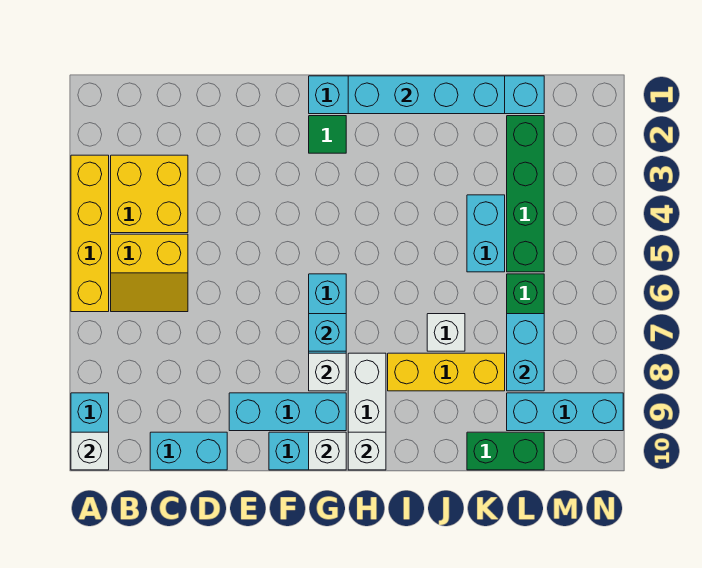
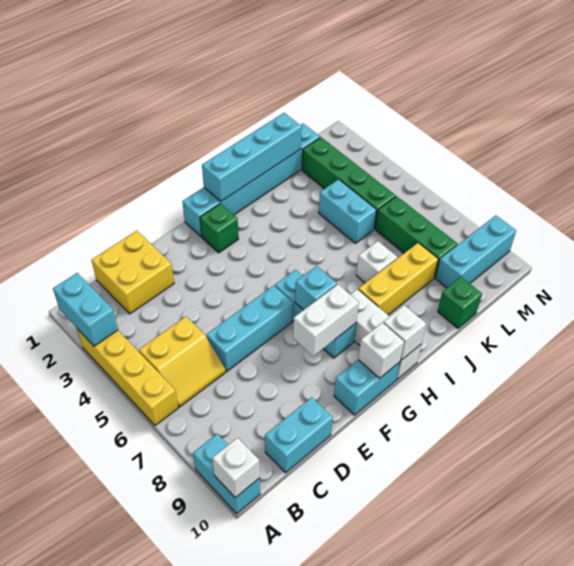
yellow 2x2 brick [111,155,188,233] -> yellow 2x2 brick moved to [92,231,174,314]
cyan 1x3 brick [229,393,346,431] -> cyan 1x3 brick moved to [207,286,293,371]
green 1x1 tile [309,116,346,153] -> green 1x1 brick [200,204,239,253]
white 1x1 brick [309,353,346,391] -> white 1x2 brick [293,284,359,356]
green 1x2 brick [467,432,544,470] -> green 1x1 brick [438,277,482,328]
cyan 1x2 brick [507,314,544,391] -> cyan 1x2 brick moved to [53,273,118,346]

